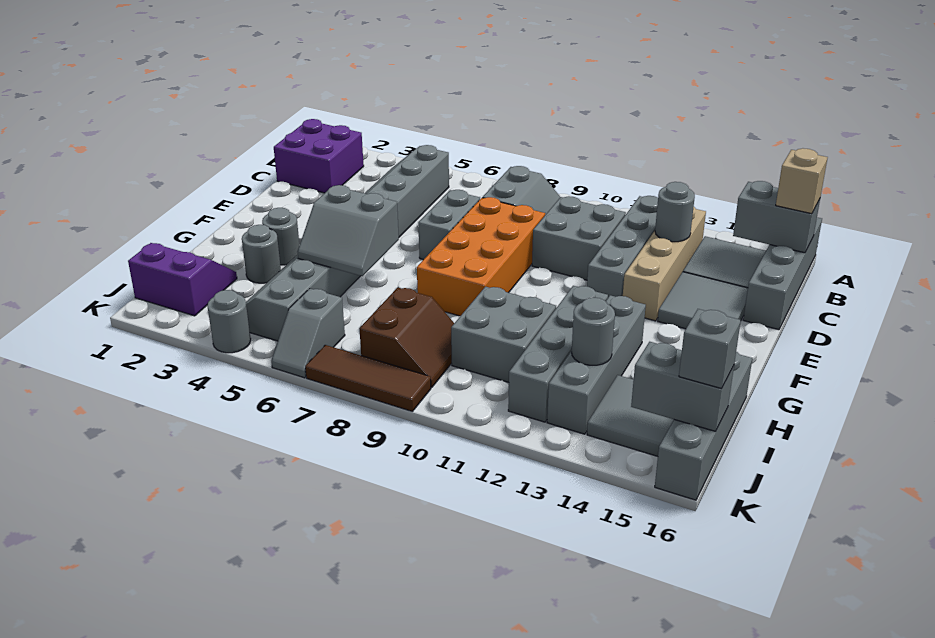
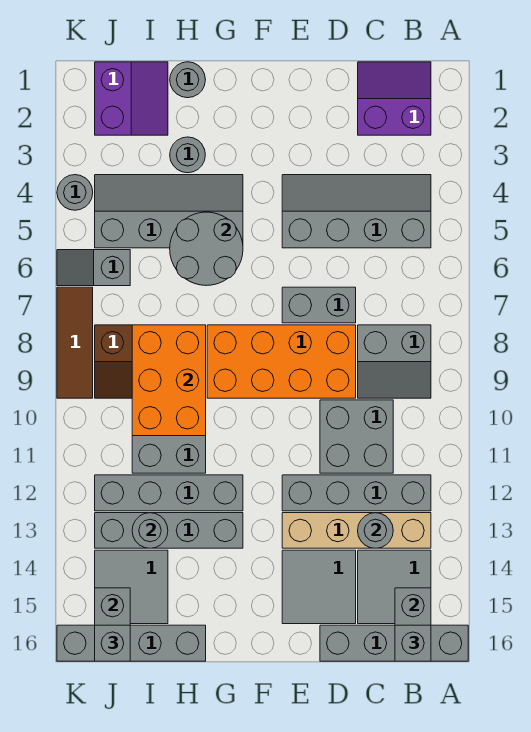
purple 2x2 brick [274,119,364,193] -> purple 2x2 slope [358,62,431,135]
tan 1x1 brick [776,148,828,214] -> grey 1x1 brick [395,625,431,661]
grey 1x1 round brick [262,208,300,265] -> grey 1x1 round brick moved to [170,62,205,98]
grey 2x2 slope [298,185,399,276] -> grey 2x2 round brick [170,212,243,286]
none -> orange 2x3 brick [132,325,206,436]

